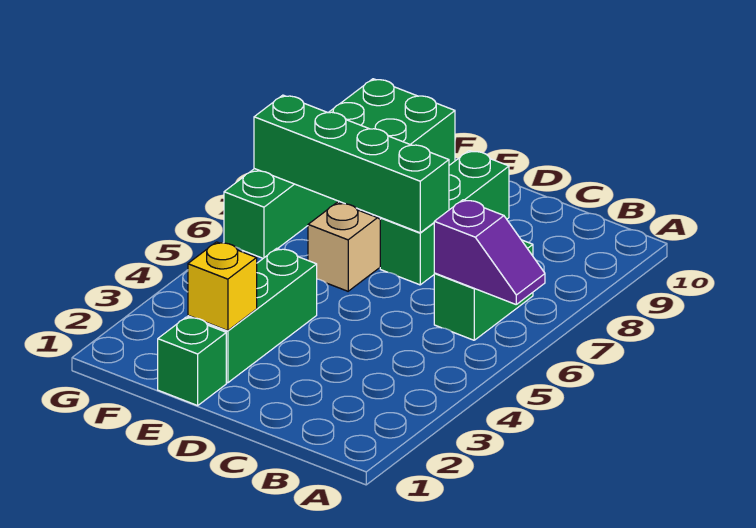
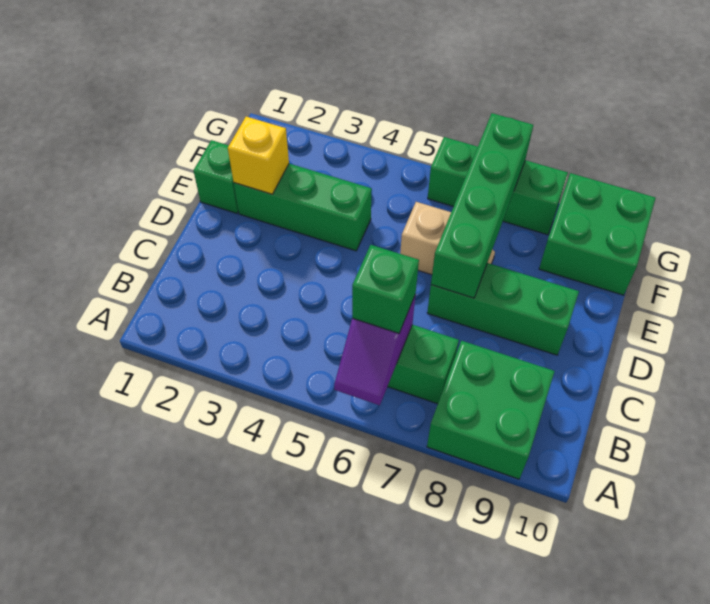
none -> green 2x2 brick [427,341,555,479]
none -> green 1x1 brick [352,245,419,333]

